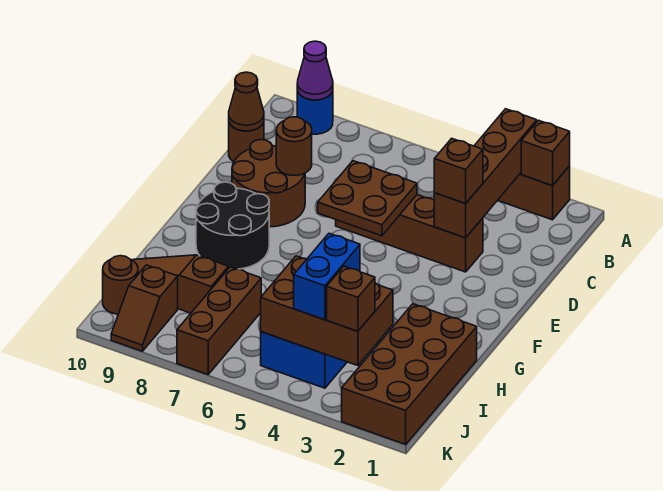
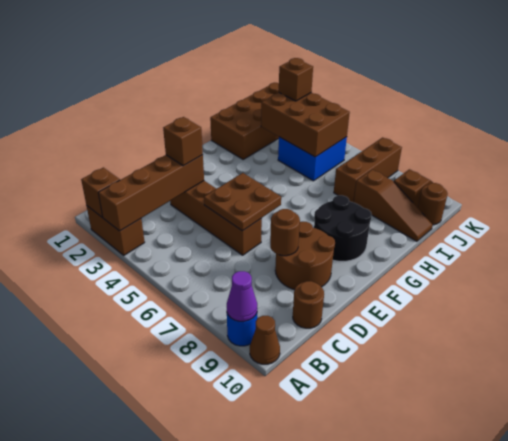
brown 1x1 cone [229,72,264,131] -> brown 1x1 cone moved to [250,316,280,364]
blue 1x2 brick [294,233,360,320] -> none

